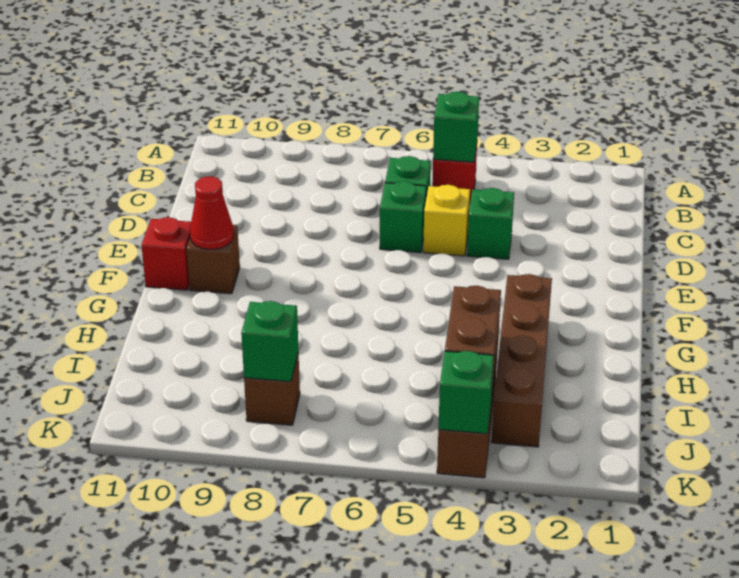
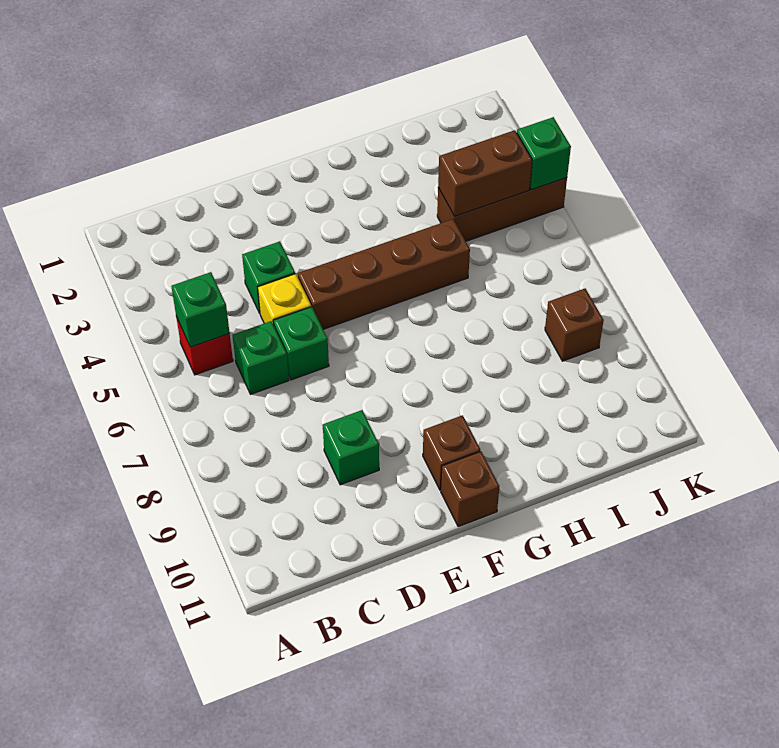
red 1x1 cone [190,176,234,249] -> none
red 1x1 brick [142,217,191,290] -> brown 1x1 brick [441,451,499,527]
brown 1x4 brick [491,274,552,447] -> brown 1x4 brick moved to [298,219,470,329]
green 1x1 brick [241,301,298,382] -> green 1x1 brick moved to [323,410,379,485]

